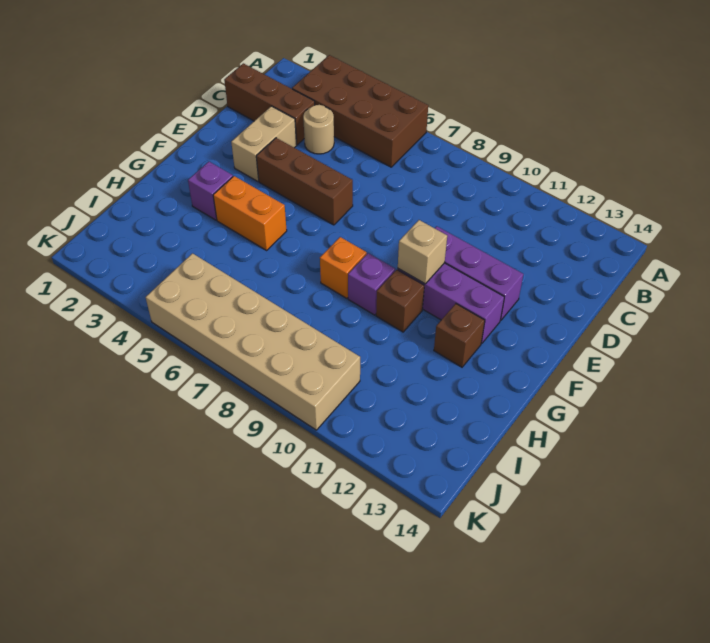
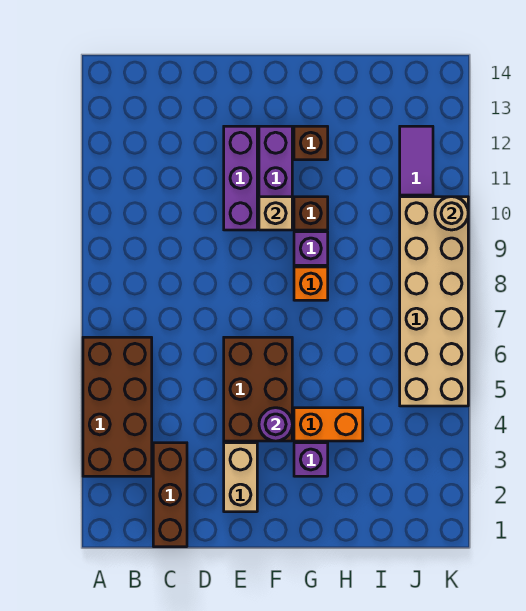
tan 1x1 round brick [303,105,334,154] -> tan 1x1 round brick moved to [435,197,468,230]
tan 1x2 brick [231,106,297,181] -> tan 1x2 brick turned to [224,443,257,512]
brown 1x3 brick [256,138,353,225] -> brown 2x3 brick [224,337,292,441]
none -> purple 1x1 round brick [259,408,292,441]
orange 1x2 brick [213,176,287,250] -> orange 1x2 brick turned to [294,408,363,441]
none -> purple 1x2 tile [400,126,433,195]

